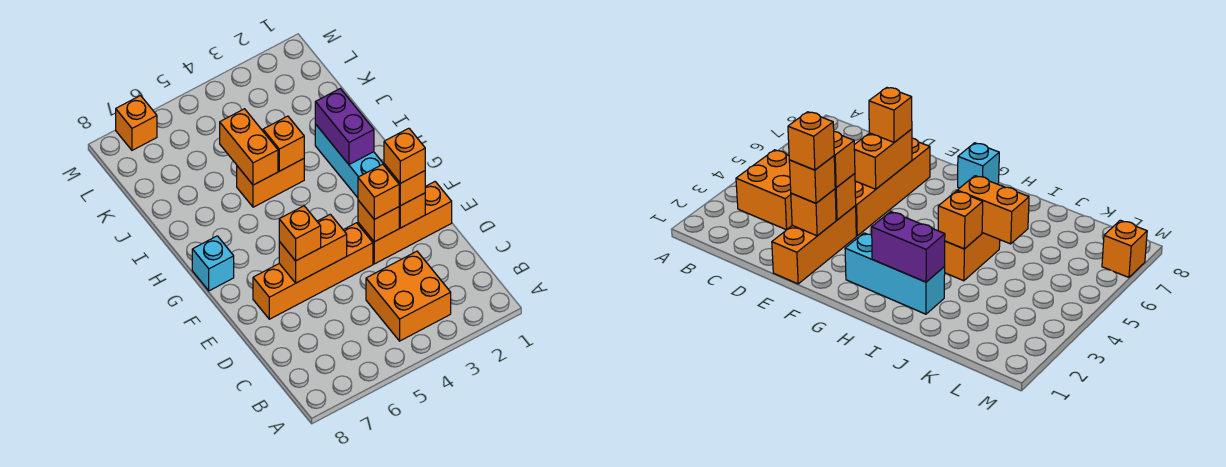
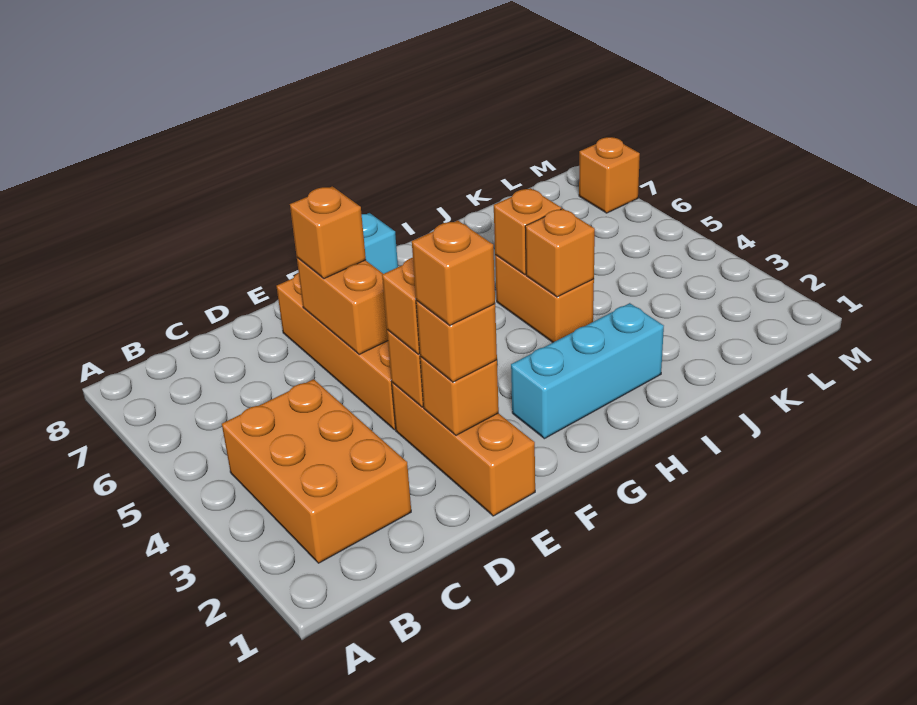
orange 2x2 brick [366,251,451,341] -> orange 2x3 brick [222,379,411,563]
purple 1x2 brick [315,89,374,164] -> none
orange 1x2 brick [220,109,278,185] -> orange 1x1 brick [494,188,561,274]

